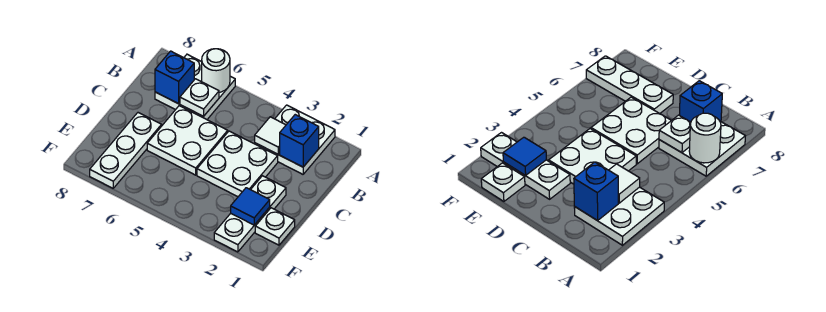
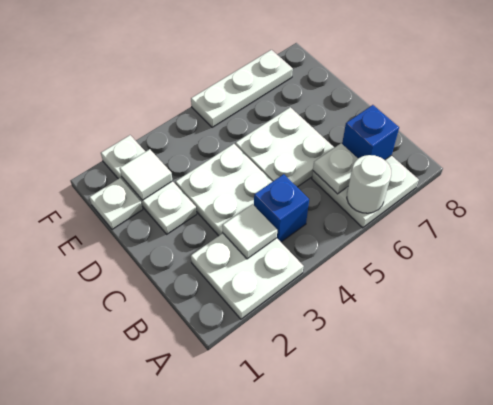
blue 1x1 brick [280,115,319,167] -> blue 1x1 brick moved to [254,174,309,242]
white 1x3 plate [90,113,162,188] -> white 1x3 plate turned to [191,50,293,127]
blue 1x1 tile [231,188,270,225] -> white 1x1 tile [120,149,173,200]

